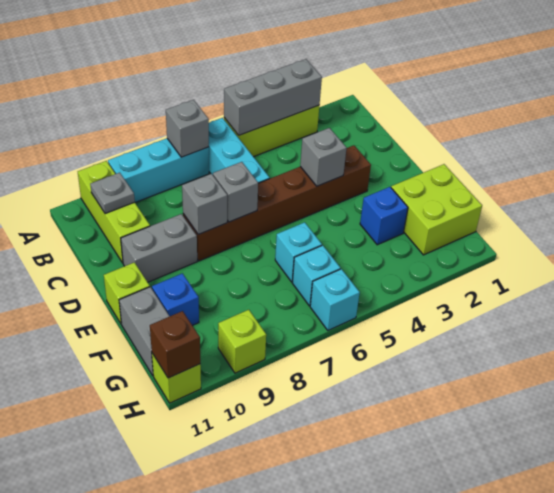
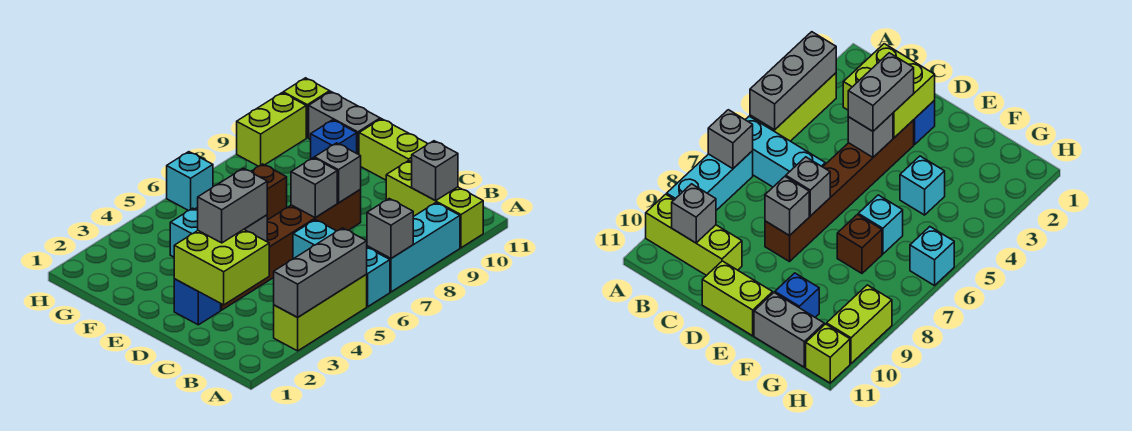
grey 1x1 plate [90,173,135,214] -> grey 1x1 brick [412,141,458,201]
grey 1x2 brick [121,214,197,282] -> grey 1x2 brick moved to [198,168,267,243]
lime 1x1 brick [104,262,150,324] -> lime 1x2 brick [359,119,428,180]
lime 2x2 brick [391,164,482,255] -> lime 2x2 brick moved to [174,229,269,305]
blue 1x1 brick [360,187,408,245] -> blue 1x1 brick moved to [174,279,221,325]
cyan 1x1 brick [292,245,340,306] -> cyan 1x1 brick moved to [170,208,198,257]
lime 1x1 brick [218,310,266,373] -> lime 1x2 brick [237,93,306,166]
brown 1x1 brick [150,311,200,378] -> brown 1x1 brick moved to [251,164,287,220]

